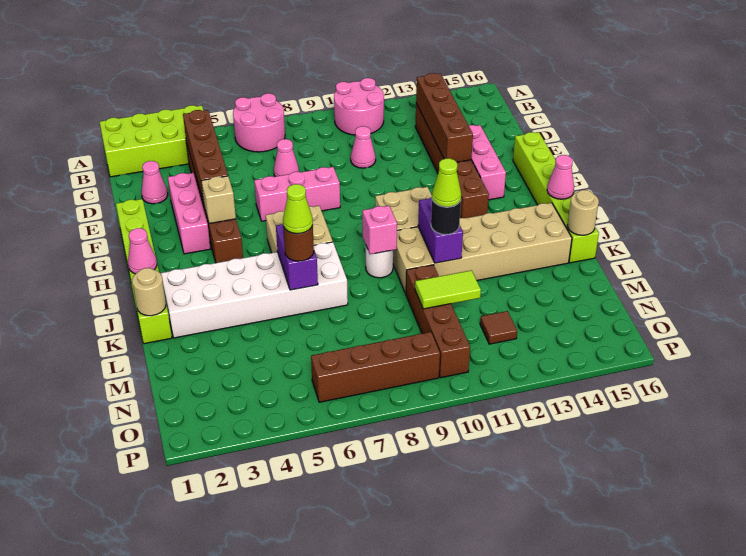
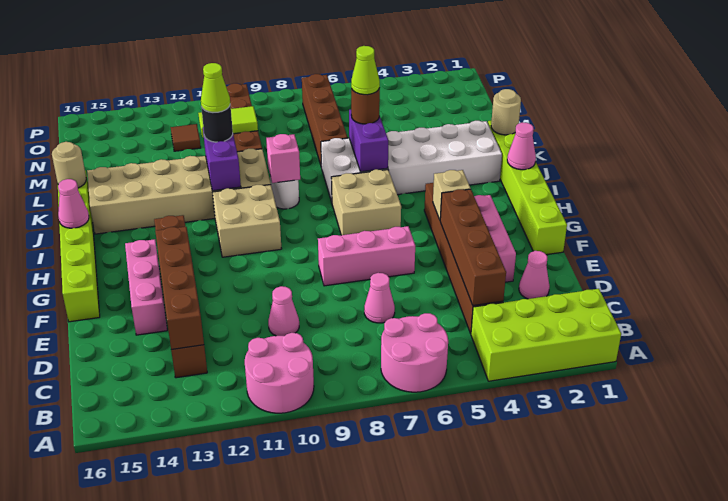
brown 1x4 brick [311,332,440,402] -> brown 1x4 brick turned to [302,74,348,167]

